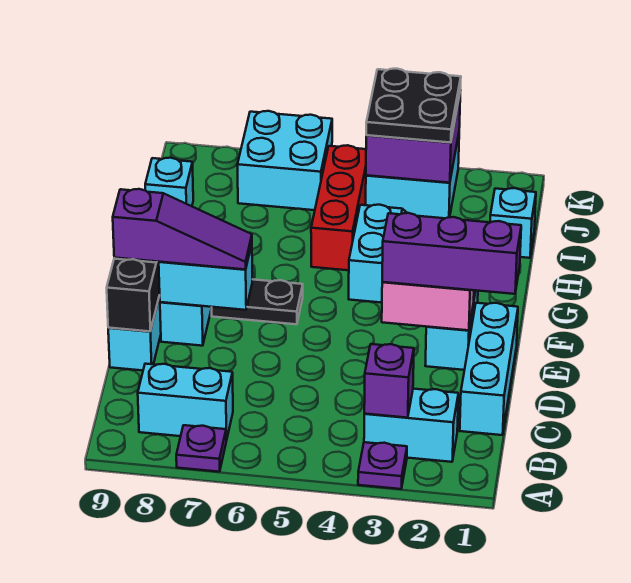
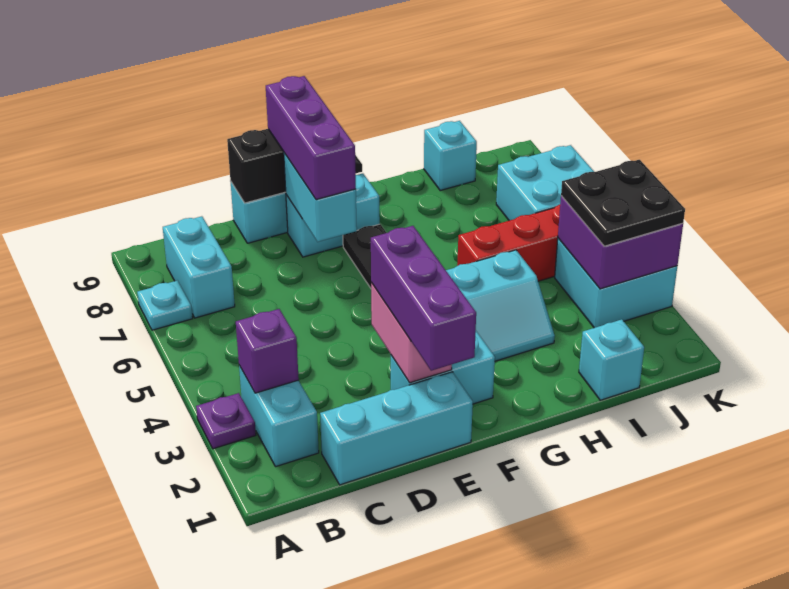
purple 1x1 plate [176,425,226,472] -> cyan 1x1 plate [137,281,193,330]
purple 1x3 slope [113,189,252,270] -> purple 1x3 brick [266,76,356,200]

